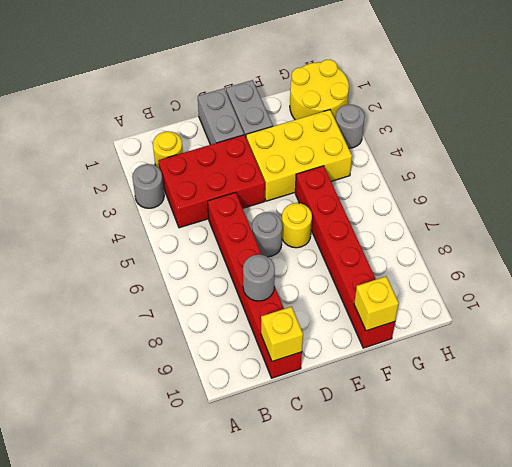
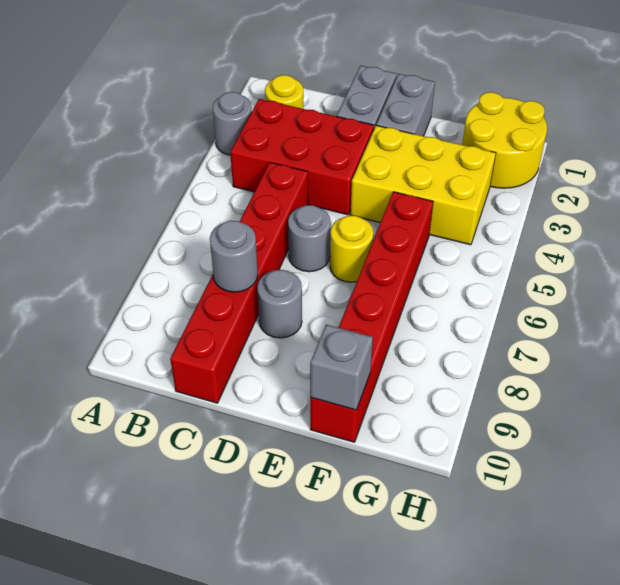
yellow 1x1 brick [261,307,303,361] -> none
yellow 1x1 brick [354,277,399,331] -> grey 1x1 brick [310,325,373,410]
grey 1x1 round brick [336,104,365,148] -> grey 1x1 round brick moved to [257,270,302,338]

